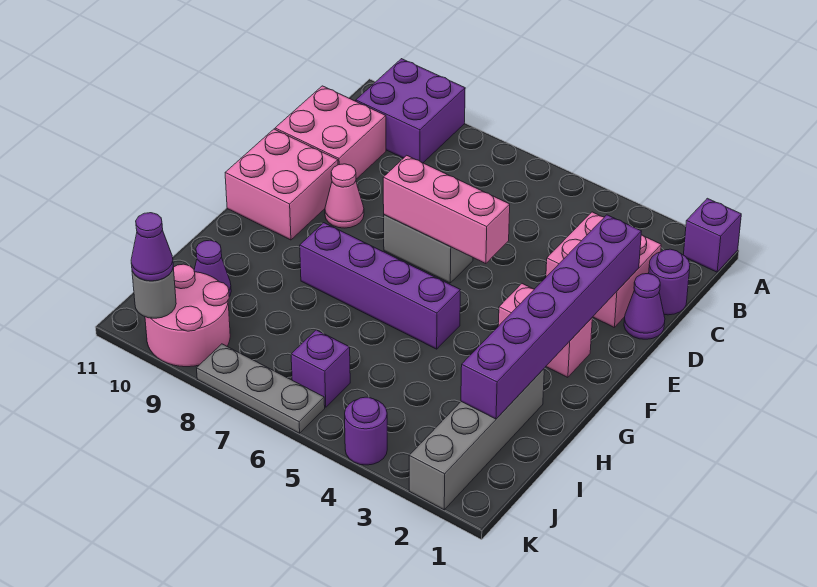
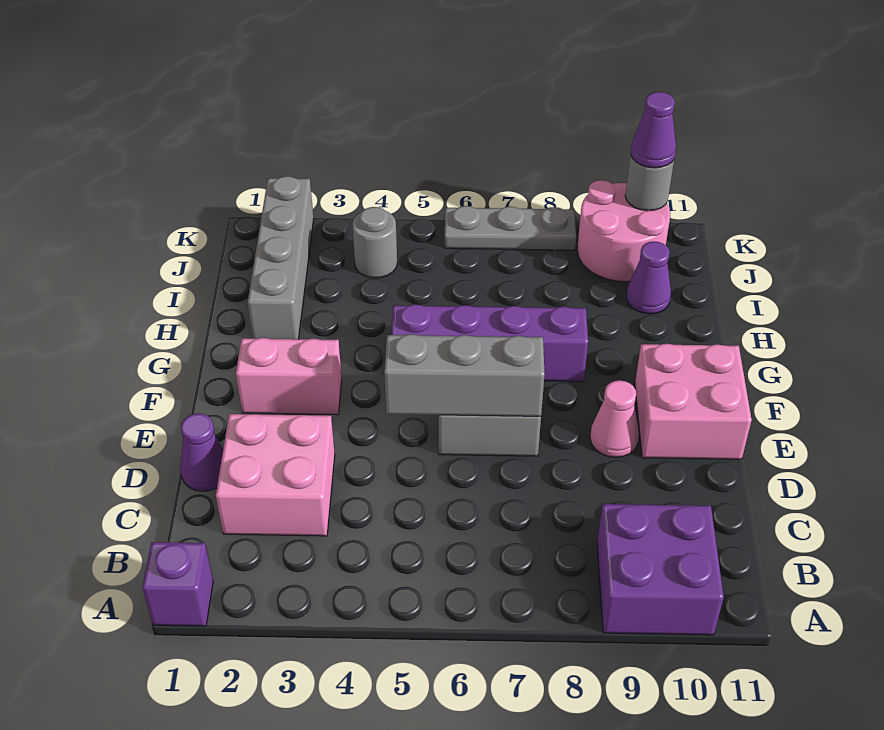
purple 1x1 round brick [649,249,690,315] -> none
pink 2x2 brick [275,86,386,179] -> none
purple 1x6 brick [461,215,642,419] -> none
pink 1x3 brick [383,155,510,264] -> grey 1x3 brick [384,334,545,416]
none -> grey 1x1 round brick [352,207,397,278]
purple 1x1 brick [291,330,350,407] -> none
purple 1x1 round brick [345,397,387,465] -> none

